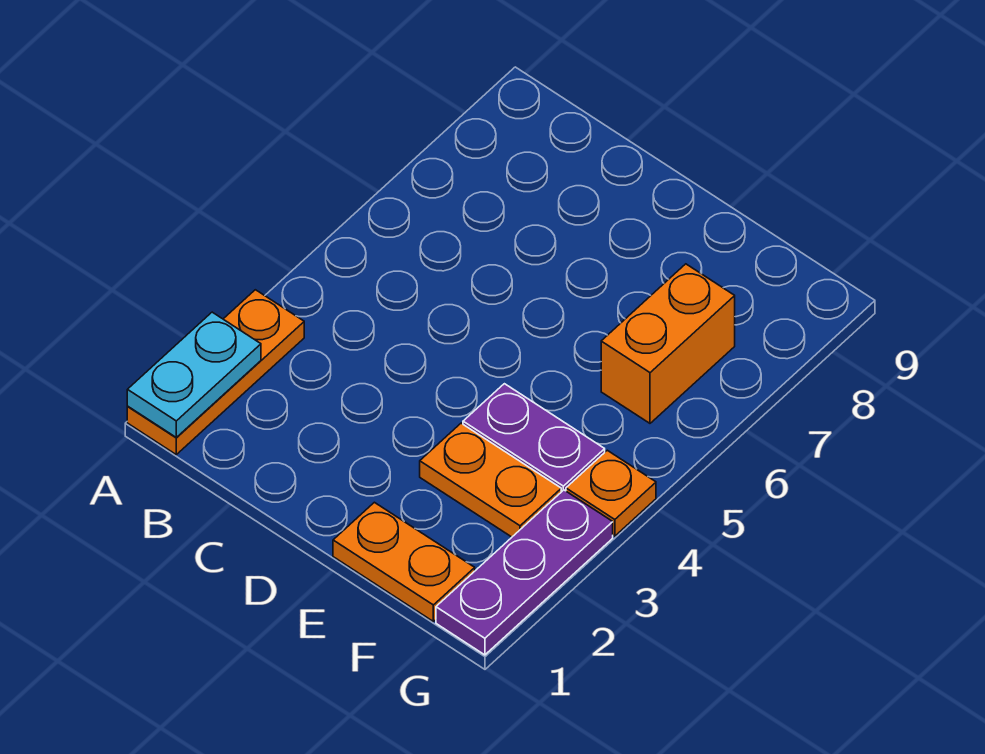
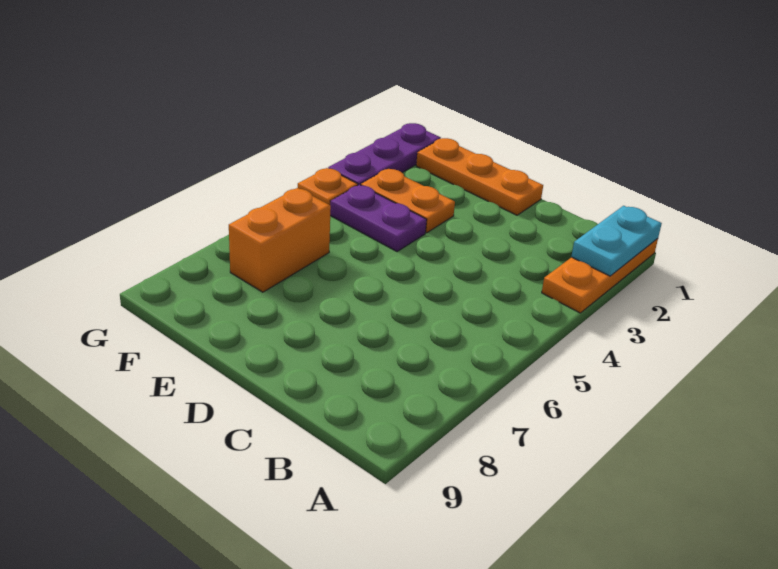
orange 1x2 plate [333,502,475,621] -> orange 1x3 plate [416,138,543,215]

